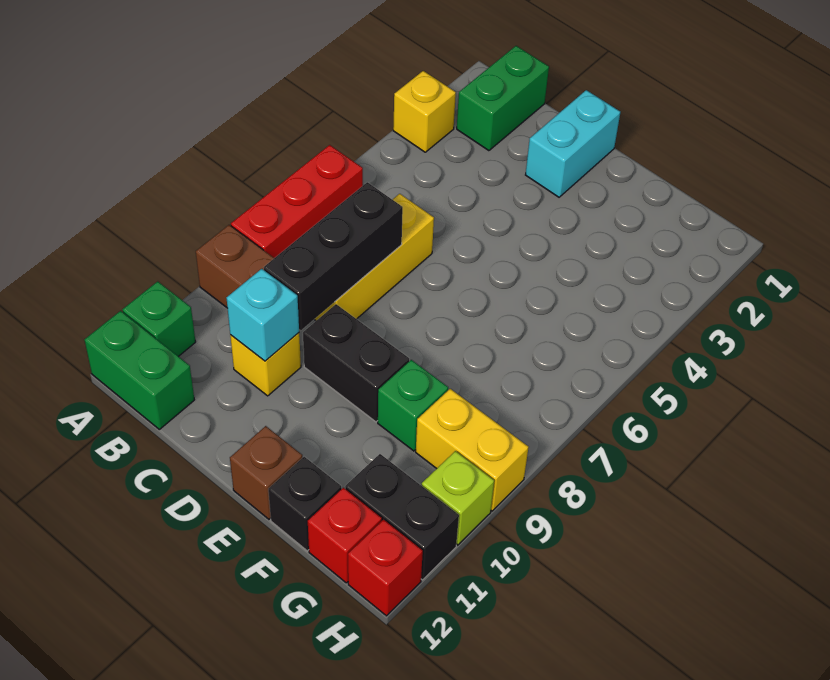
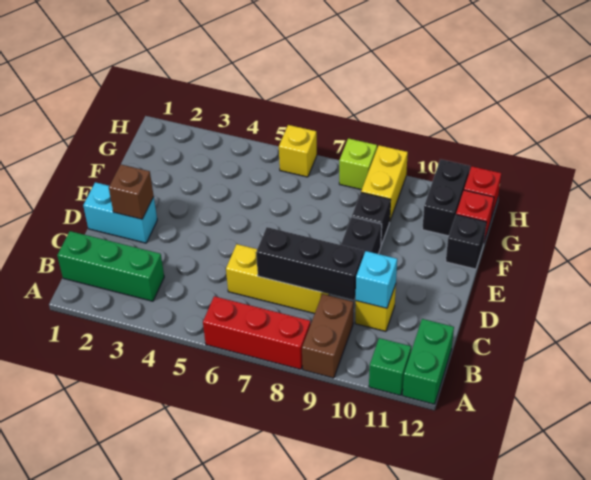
yellow 1x1 brick [393,71,456,152] -> yellow 1x1 brick moved to [279,125,317,177]
green 1x2 brick [457,46,549,151] -> green 1x3 brick [57,231,164,301]
brown 1x1 brick [230,426,302,519] -> brown 1x1 brick moved to [109,164,154,219]
green 1x1 brick [378,360,448,451] -> black 1x1 brick [352,192,391,245]
lime 1x1 brick [422,451,494,545] -> lime 1x1 brick moved to [339,138,377,190]

